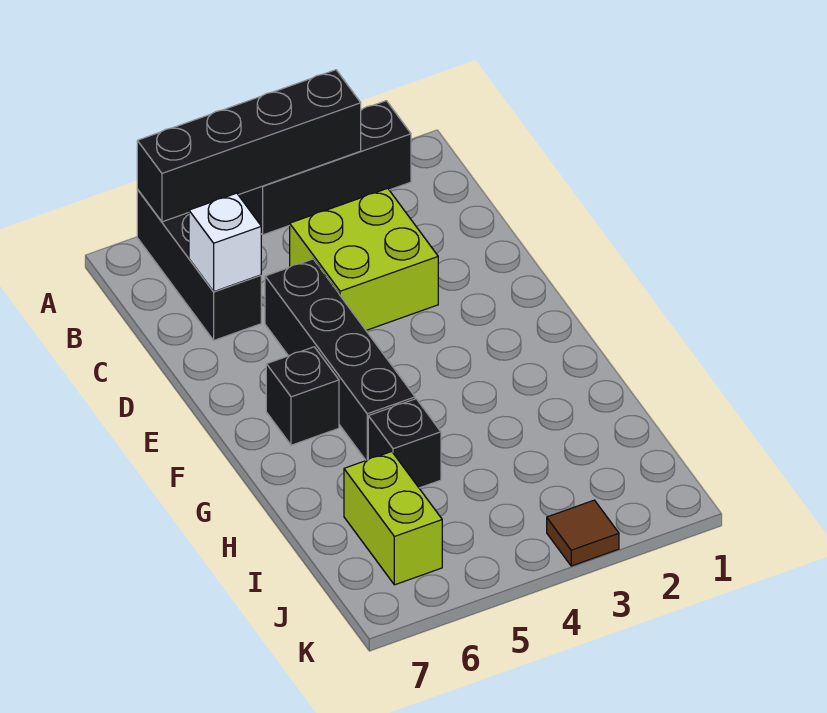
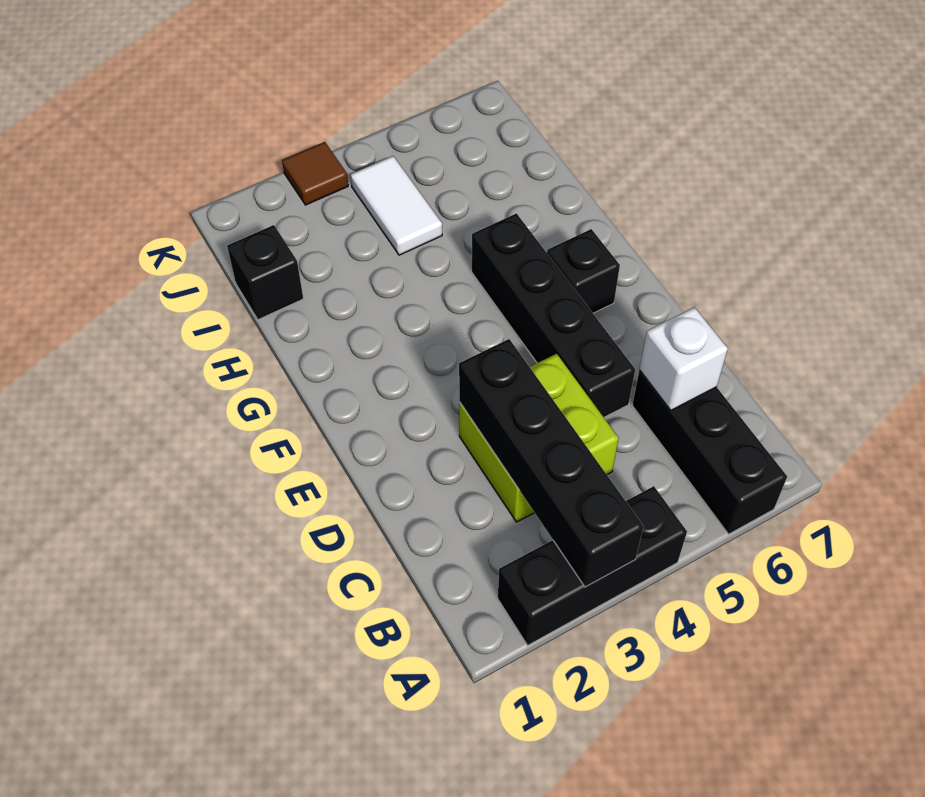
black 1x4 brick [137,70,361,222] -> black 1x4 brick turned to [459,339,643,587]
black 1x1 brick [368,399,441,488] -> black 1x1 brick moved to [227,225,303,320]
none -> white 1x2 tile [351,156,442,255]
lime 1x2 brick [344,452,442,585] -> none

